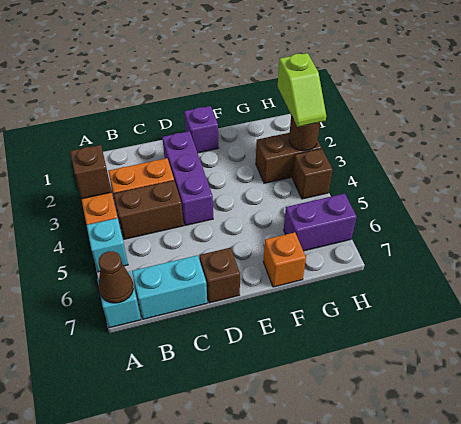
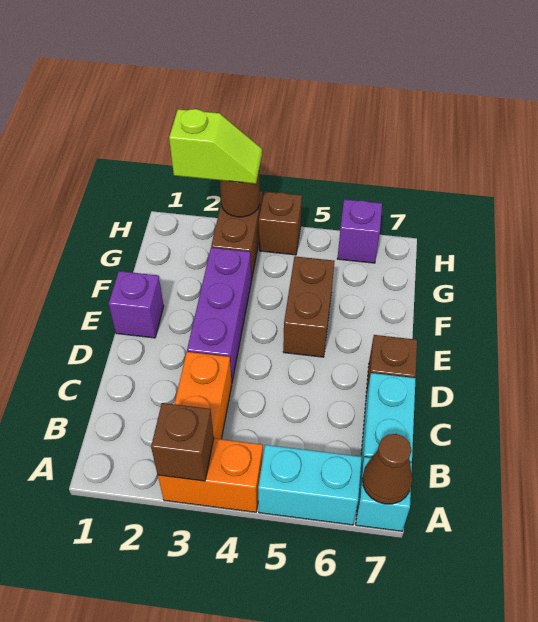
cyan 1x1 brick [87,218,128,272] -> cyan 1x2 brick [258,445,362,525]
brown 1x2 brick [114,181,183,239] -> brown 1x2 brick moved to [283,256,334,357]
purple 1x3 brick [162,131,213,226] -> purple 1x3 brick turned to [187,248,251,382]
orange 1x1 brick [263,232,306,287] -> none
purple 1x2 brick [284,194,357,251] -> purple 1x1 brick [337,199,382,263]

